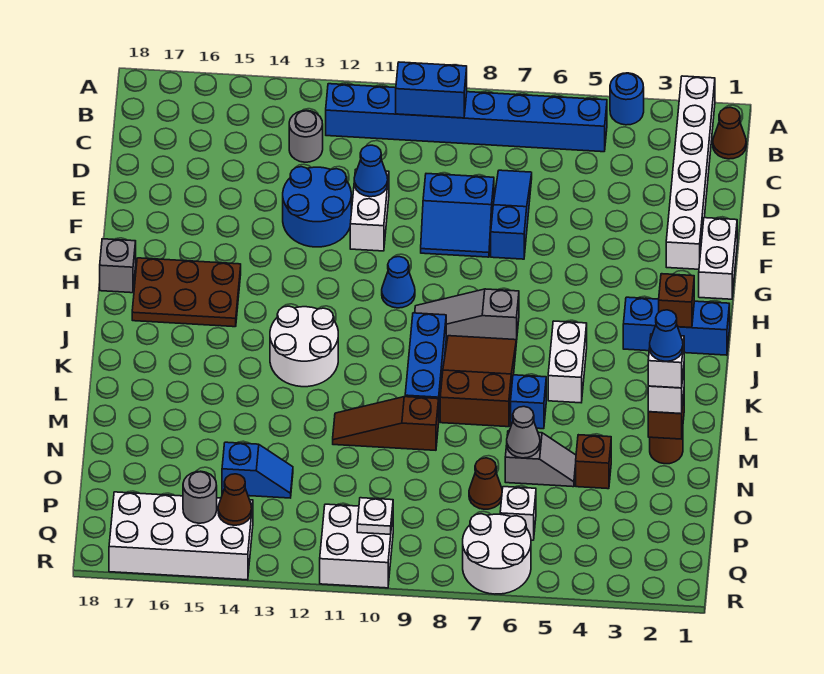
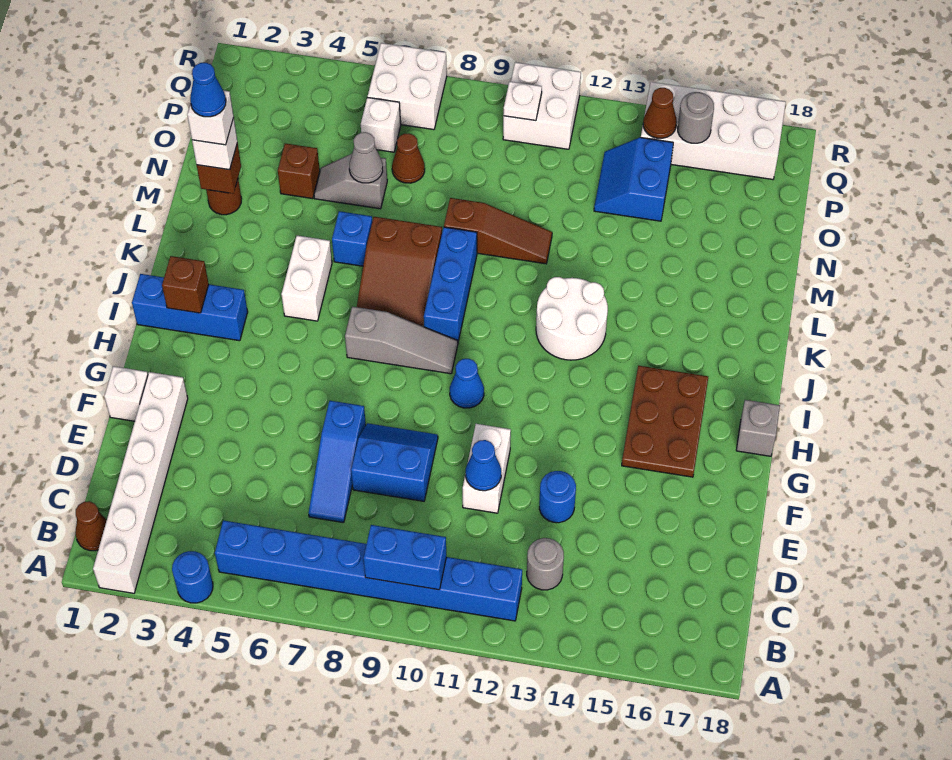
blue 2x2 round brick [283,167,351,247] -> blue 1x1 round brick [539,471,576,523]
white 1x2 brick [699,218,737,299] -> white 1x1 brick [104,366,148,421]
brown 2x3 plate [132,258,241,327] -> brown 2x3 plate turned to [622,366,708,477]
blue 1x2 slope [222,442,293,498] -> blue 2x2 slope [594,137,673,221]
white 2x2 round brick [463,514,531,594] -> white 2x2 brick [368,43,447,130]

